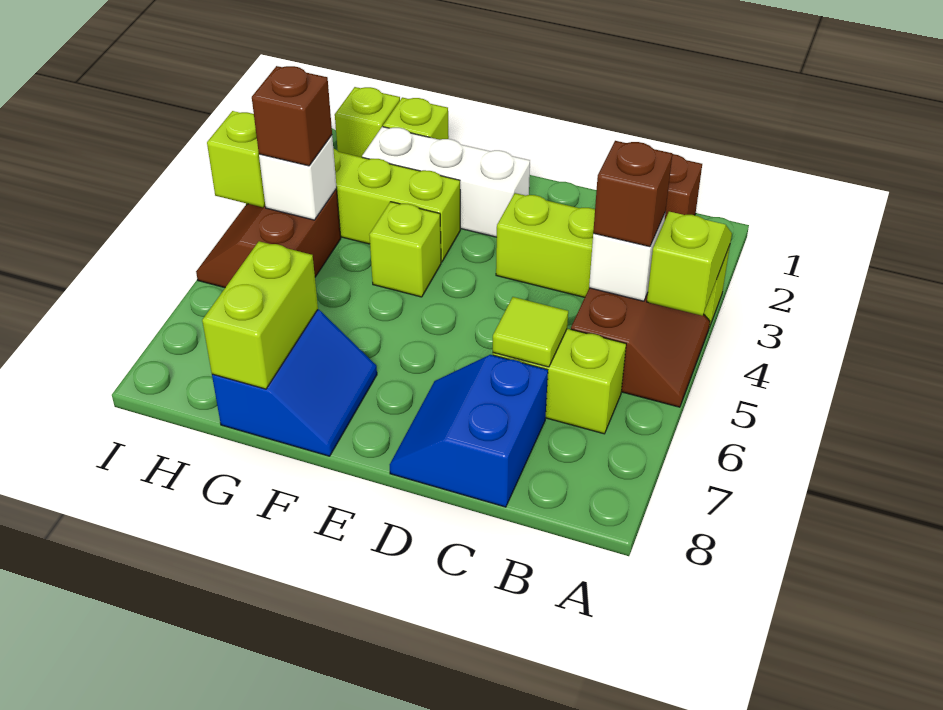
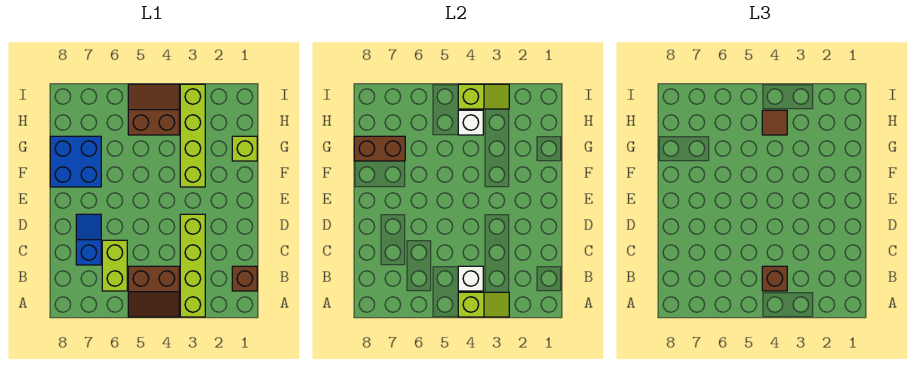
lime 1x1 tile [493,297,568,367] -> none
blue 2x2 slope [390,355,548,507] -> blue 1x2 slope [76,214,101,265]
white 1x3 brick [362,127,530,237] -> none
lime 1x1 brick [369,202,441,297] -> none
blue 2x2 slope [212,310,377,456] -> blue 2x2 brick [50,136,101,187]
lime 1x2 brick [202,241,318,389] -> brown 1x2 brick [354,136,405,161]
lime 1x1 brick [335,87,400,157] -> none
brown 1x1 brick [252,66,332,166] -> brown 1x1 tile [762,110,787,135]

